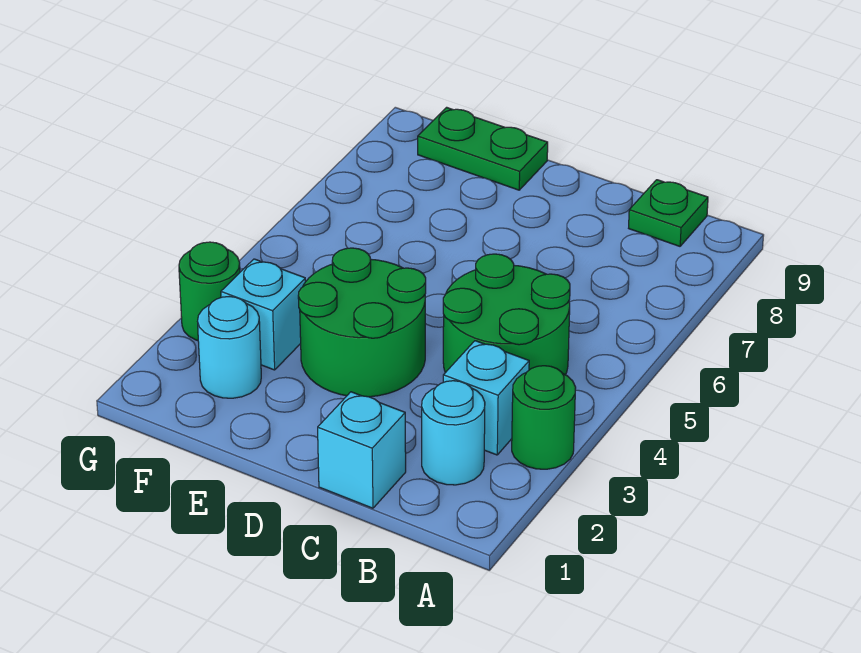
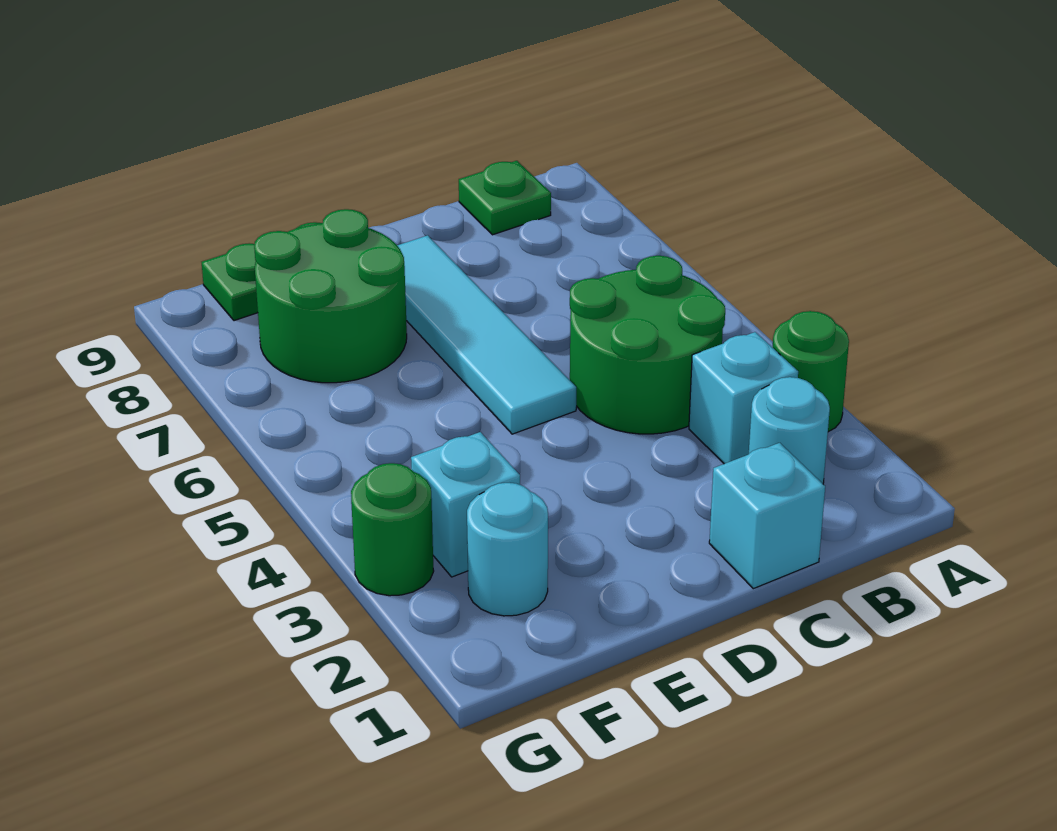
green 2x2 round brick [298,248,426,397] -> green 2x2 round brick moved to [254,209,407,383]
none -> cyan 1x4 tile [397,235,576,434]

